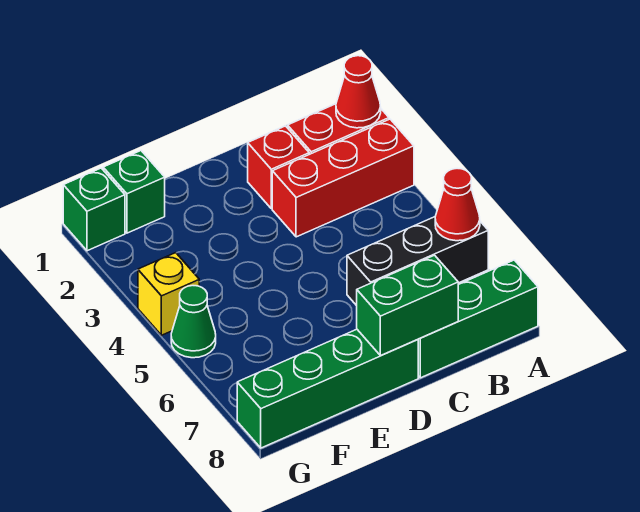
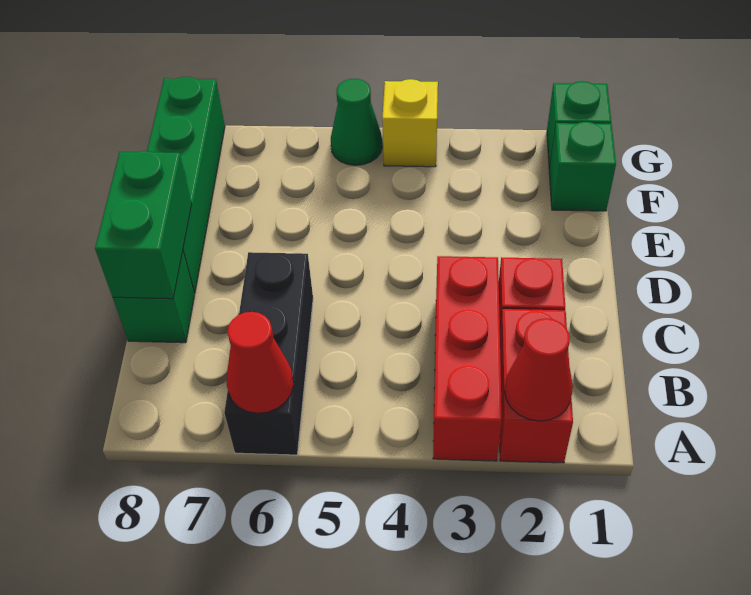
green 1x3 brick [418,260,538,378] -> green 1x1 brick [113,252,194,343]

